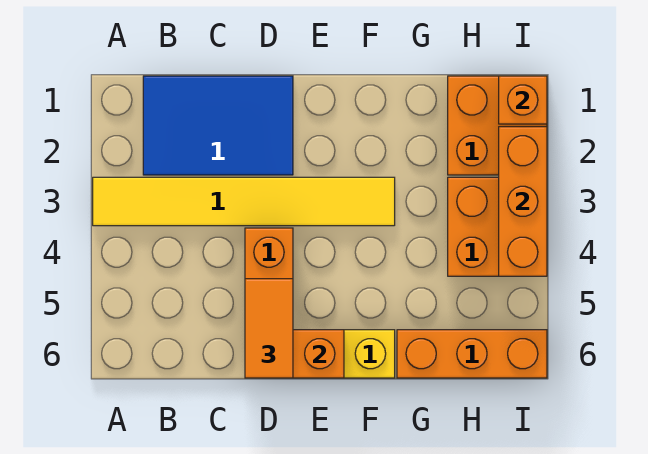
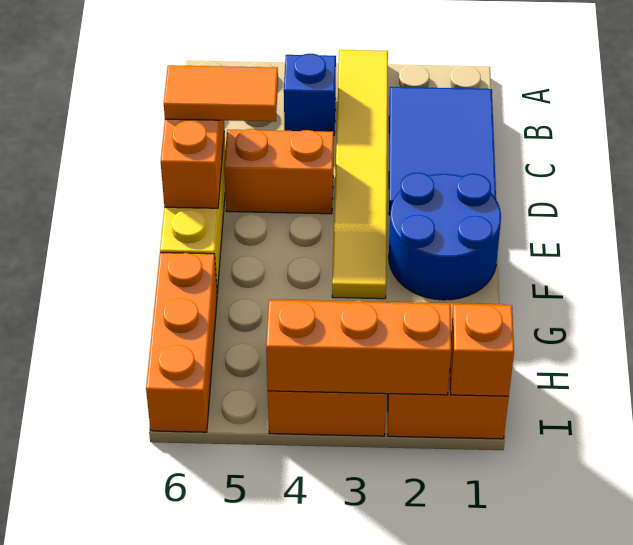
none -> blue 1x1 brick [284,54,336,133]
none -> blue 2x2 round brick [389,173,501,300]

